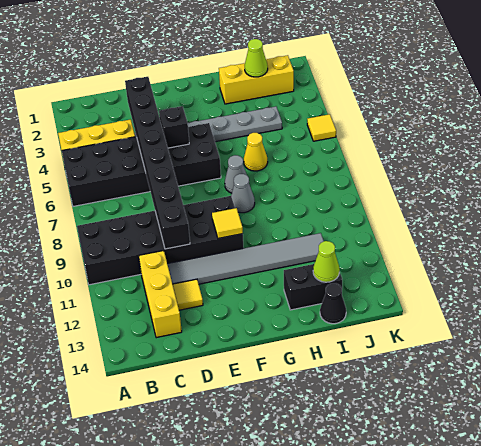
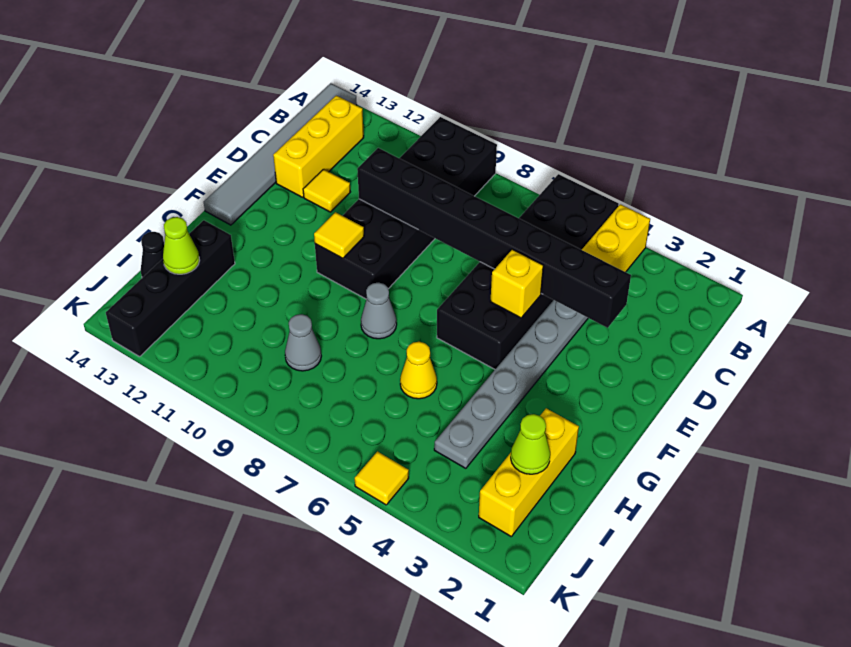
yellow 1x3 brick [139,251,182,338] -> yellow 1x3 brick turned to [273,96,364,197]
grey 1x6 tile [167,233,324,284] -> grey 1x6 tile moved to [204,83,357,225]
black 1x1 brick [159,106,189,148] -> yellow 1x1 brick [490,249,543,318]
grey 1x1 cone [225,155,247,193] -> grey 1x1 cone moved to [285,314,321,371]
black 1x2 brick [284,264,342,310] -> black 1x4 brick [106,220,235,357]

